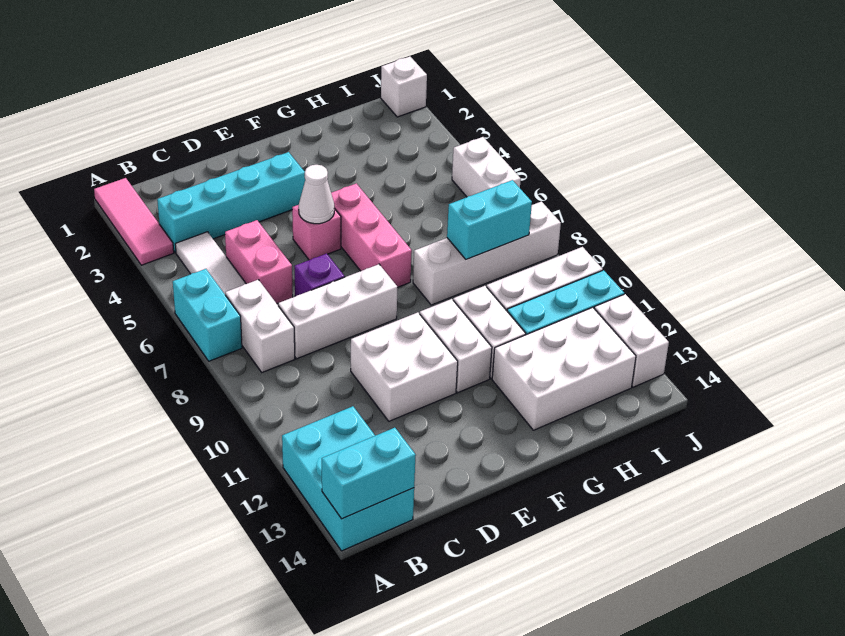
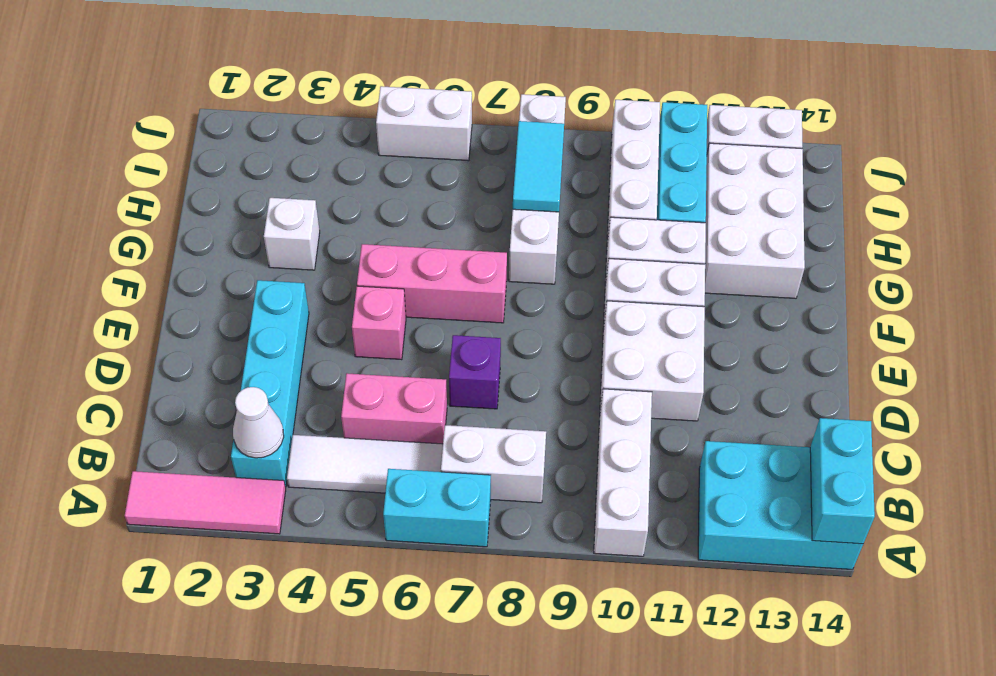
white 1x3 brick [278,264,397,359] -> white 1x3 brick moved to [594,389,652,556]
white 1x1 cone [299,165,334,224] -> white 1x1 cone moved to [233,387,284,458]
cyan 1x2 brick [447,180,532,259] -> cyan 1x2 tile [513,121,564,212]
white 1x1 brick [381,56,427,117] -> white 1x1 brick moved to [264,198,320,270]

